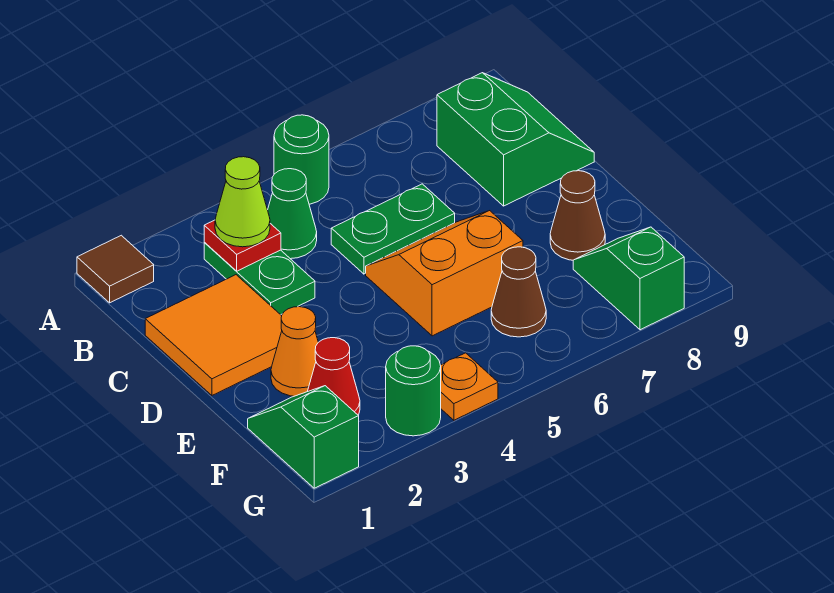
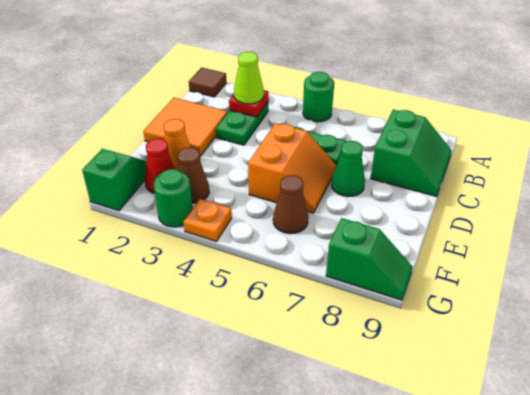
green 1x1 cone [268,169,317,259] -> green 1x1 cone moved to [331,141,365,197]
orange 2x2 slope [366,211,523,336] -> orange 2x2 slope turned to [248,123,336,213]
brown 1x1 cone [550,171,605,260] -> brown 1x1 cone moved to [178,147,209,203]
green 1x2 slope [573,227,684,330] -> green 1x2 slope turned to [326,218,413,300]

